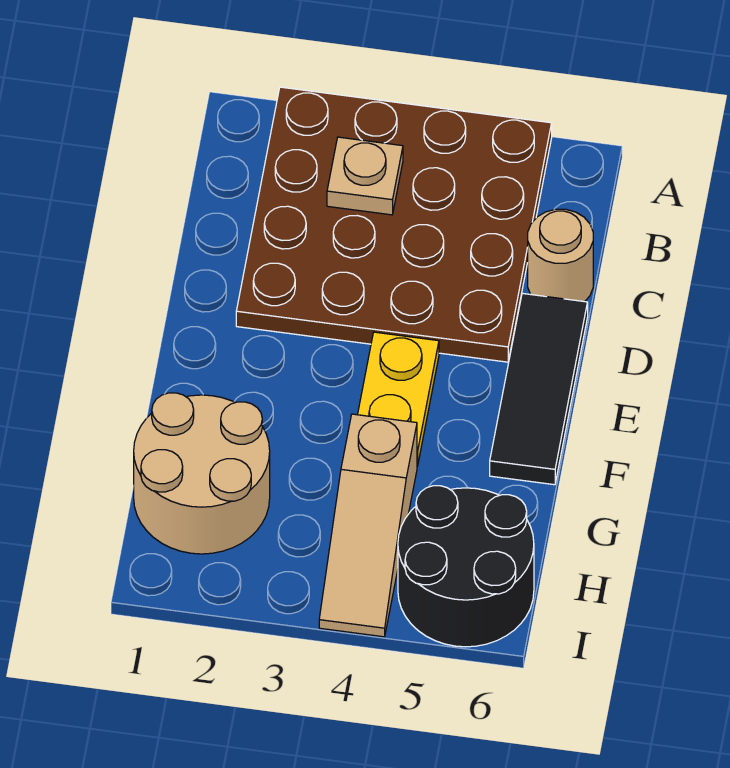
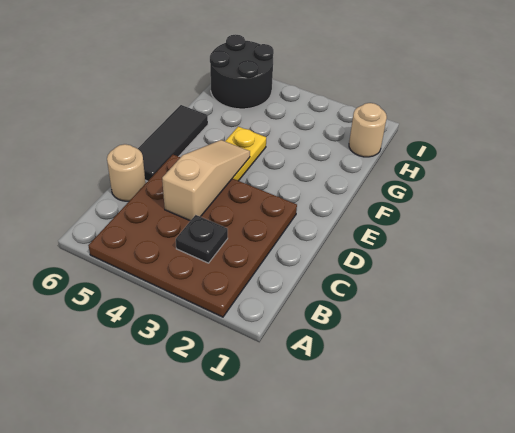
tan 1x1 plate [327,137,403,215] -> black 1x1 plate [176,215,228,263]
tan 2x2 round brick [134,393,270,554] -> tan 1x1 round brick [349,103,387,157]
tan 1x3 slope [319,414,417,637] -> tan 1x3 slope moved to [162,140,250,221]

